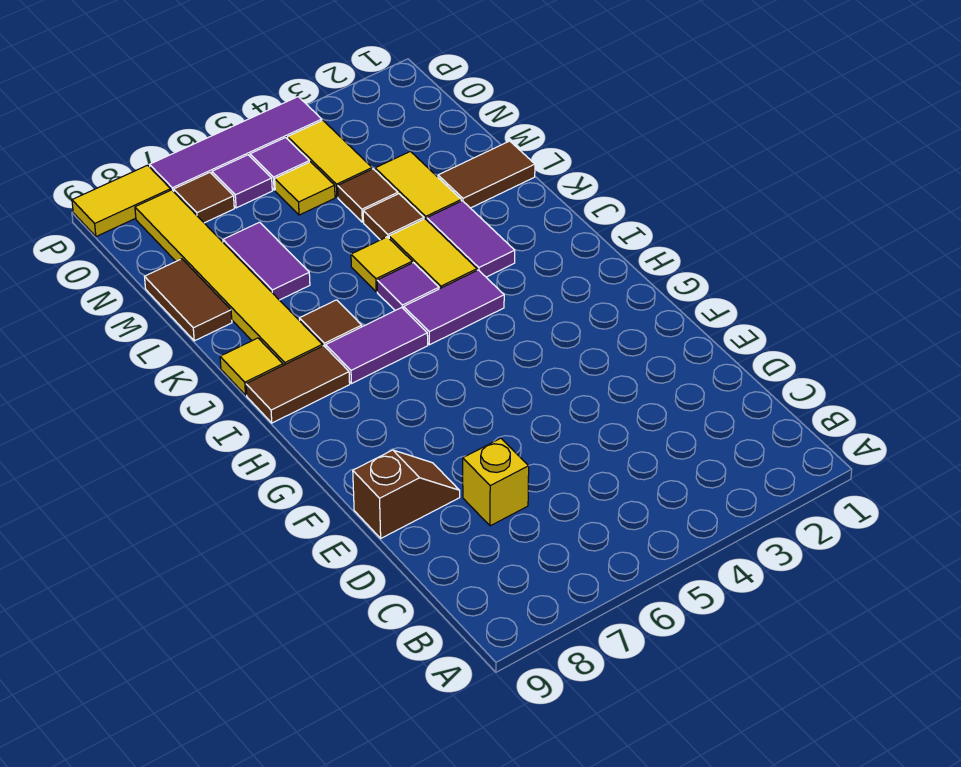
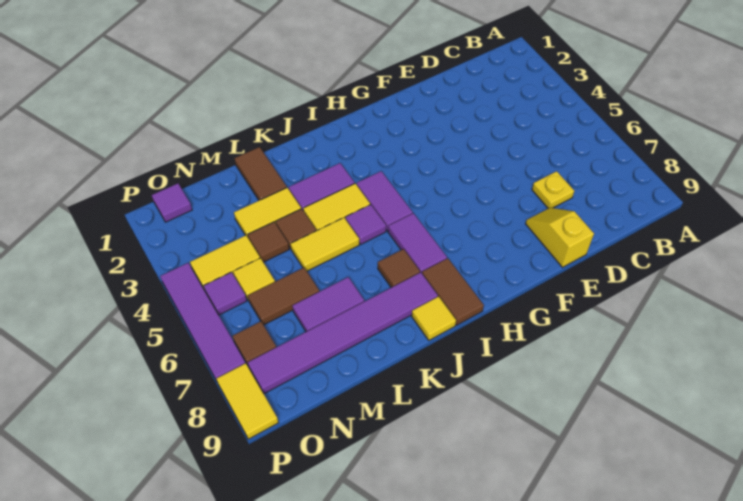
yellow 1x1 brick [463,438,529,526] -> yellow 1x1 plate [532,171,574,208]
brown 1x2 slope [353,450,460,538] -> yellow 1x2 slope [526,208,594,267]
yellow 1x6 tile [135,190,323,365] -> purple 1x6 tile [248,272,438,394]
yellow 1x1 tile [351,237,412,292] -> yellow 1x2 tile [291,218,359,271]
brown 1x2 tile [145,259,232,341] -> brown 1x2 tile moved to [248,268,319,325]
purple 1x1 tile [212,155,272,208] -> purple 1x1 tile moved to [152,183,192,222]

